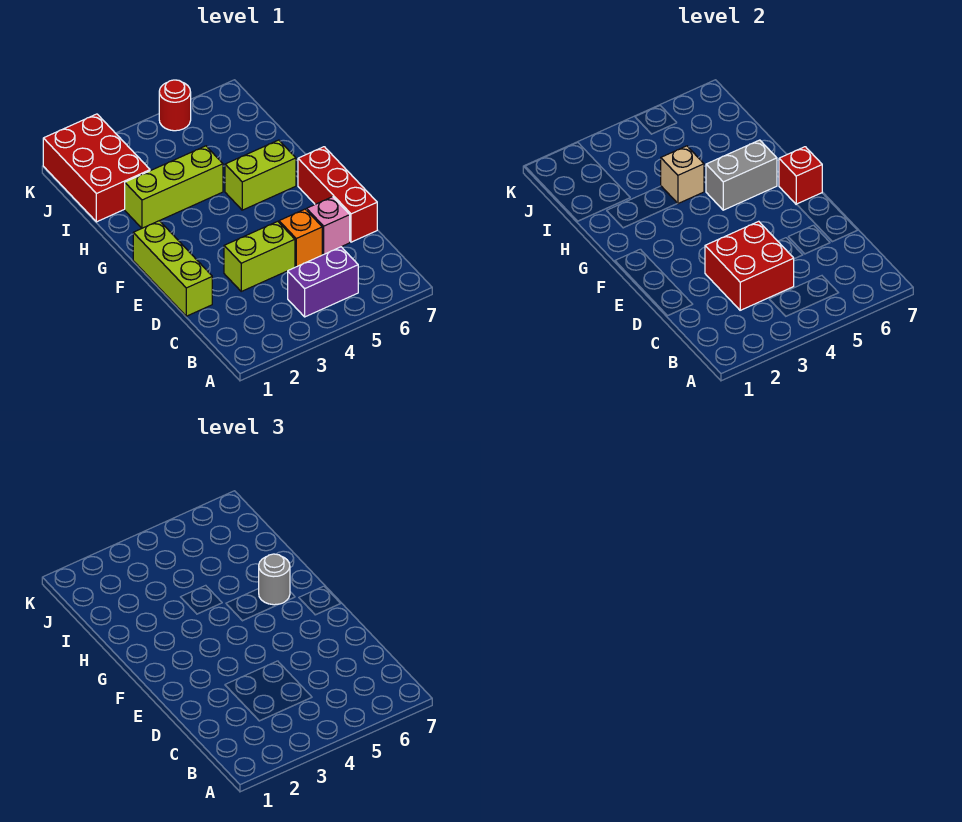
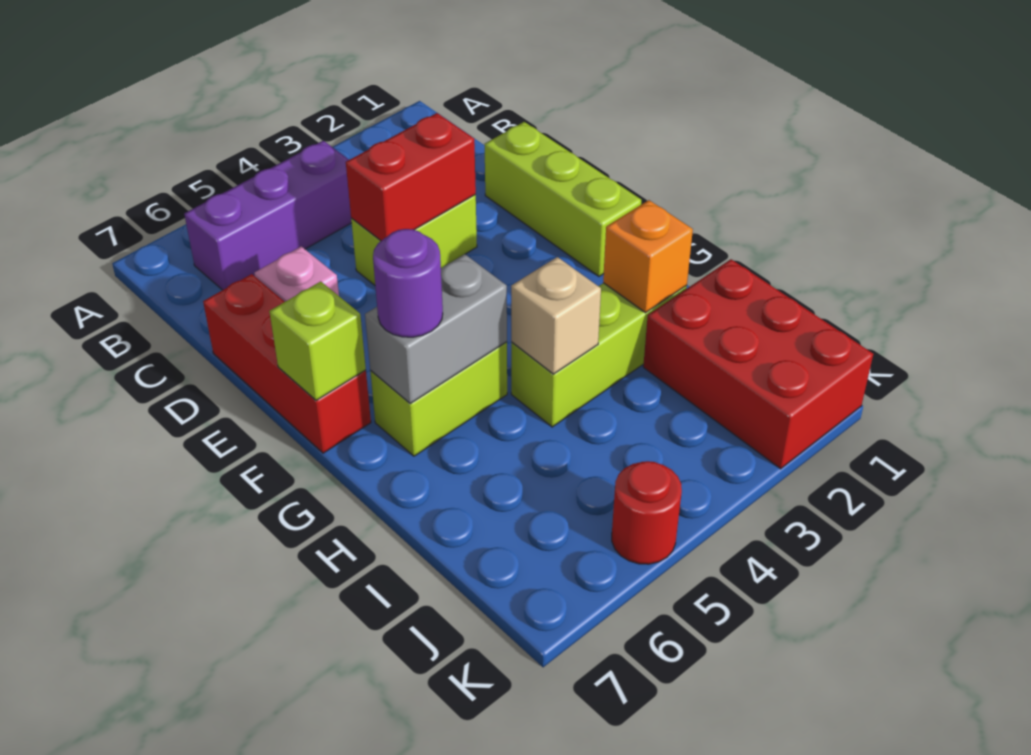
purple 1x2 brick [288,247,358,317] -> purple 1x3 brick [184,141,352,290]
red 2x2 brick [705,221,794,310] -> red 1x2 brick [346,113,476,241]
orange 1x1 brick [279,209,322,267] -> orange 1x1 brick moved to [603,200,693,313]
red 1x1 brick [779,147,822,204] -> lime 1x1 brick [269,281,366,400]
grey 1x1 round brick [259,554,290,605] -> purple 1x1 round brick [373,229,443,337]

